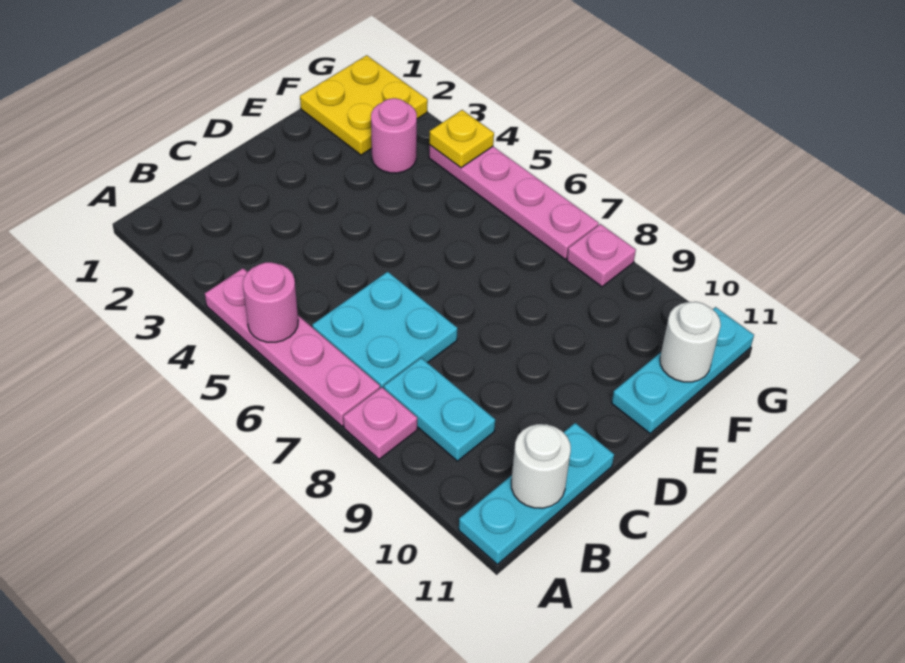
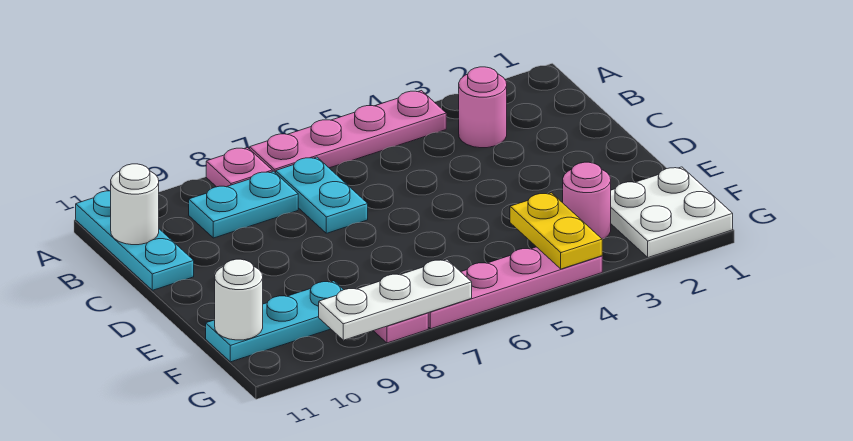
pink 1x1 round brick [243,262,298,342] -> pink 1x1 round brick moved to [459,67,507,148]
cyan 2x2 plate [312,272,458,388] -> cyan 1x2 plate [276,157,368,233]
cyan 1x3 plate [612,307,754,433] -> cyan 1x3 plate turned to [206,281,343,362]
yellow 2x2 plate [300,55,428,155] -> white 2x2 plate [611,167,733,257]
yellow 1x1 plate [429,110,494,168] -> yellow 1x2 plate [510,193,602,269]
none -> white 1x3 plate [319,259,472,340]

